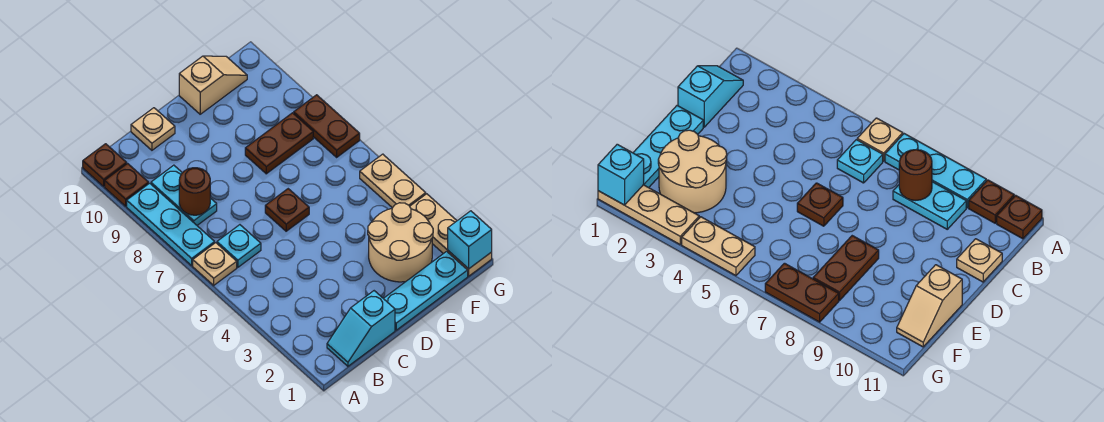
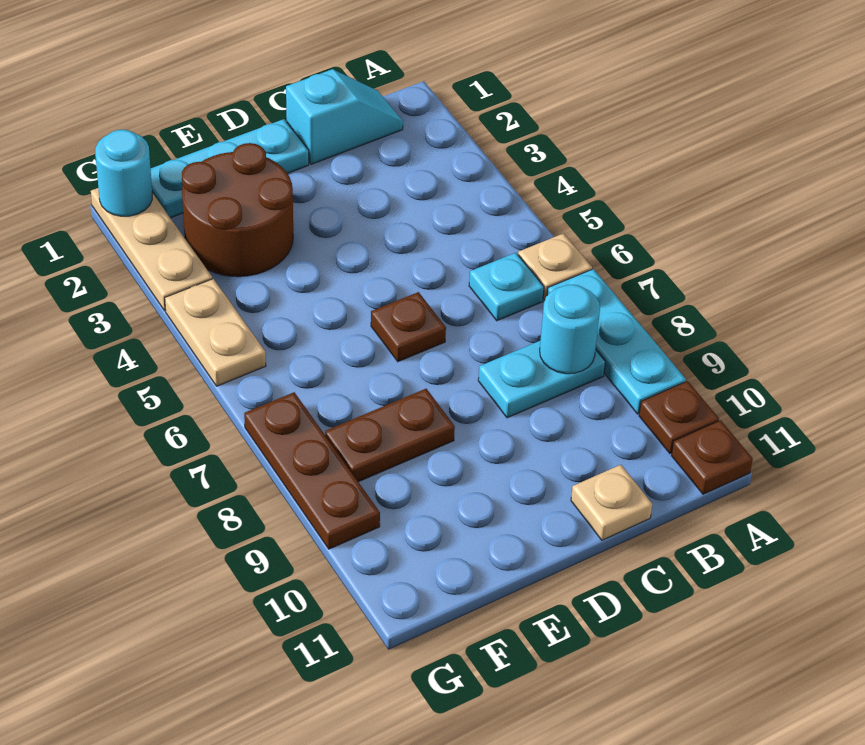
cyan 1x2 plate [151,165,217,225] -> cyan 1x2 plate turned to [478,341,605,418]
brown 1x1 round brick [179,168,210,215] -> cyan 1x1 round brick [540,285,600,374]
tan 2x2 round brick [368,203,433,282] -> brown 2x2 round brick [182,143,293,277]
tan 1x2 slope [179,56,247,114] -> none
cyan 1x1 brick [448,211,492,269] -> cyan 1x1 round brick [95,130,152,216]
brown 1x2 plate [294,95,360,157] -> brown 1x3 plate [244,392,380,549]

